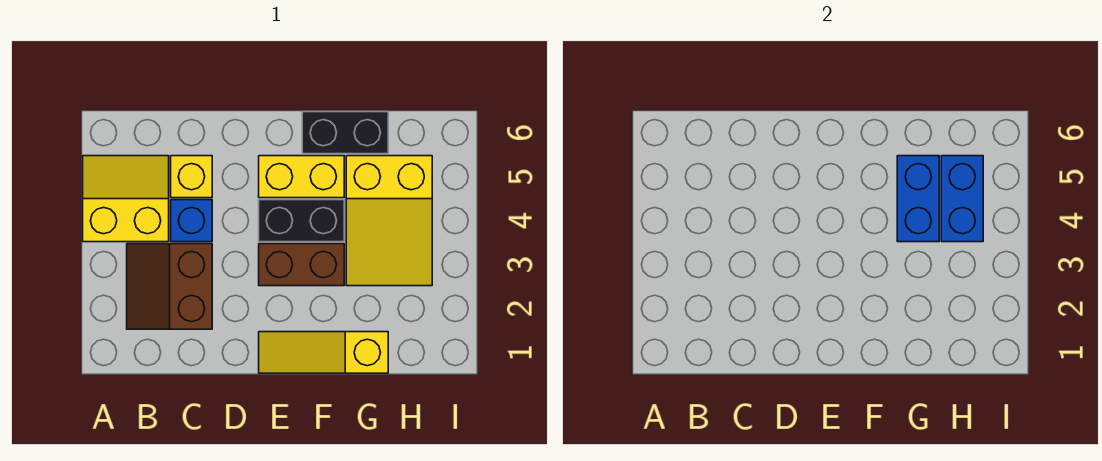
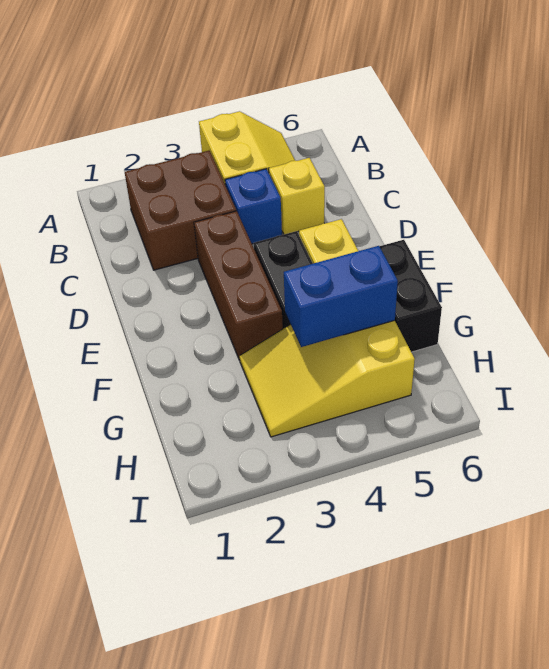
brown 2x2 slope [127,244,212,329] -> brown 2x2 brick [125,151,236,270]
yellow 1x3 slope [259,332,388,373] -> none
brown 1x2 brick [259,244,344,286] -> brown 1x3 brick [194,211,283,360]
blue 1x2 brick [941,156,983,242] -> none

